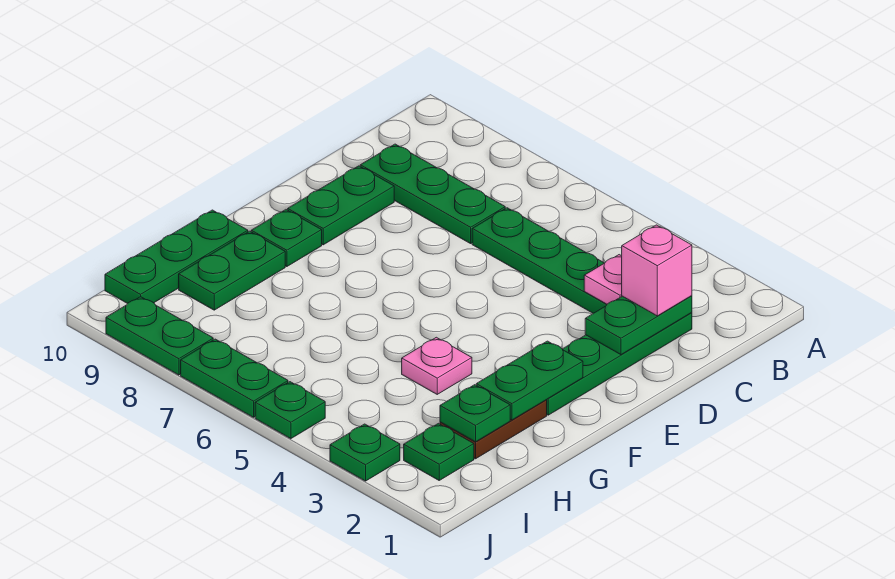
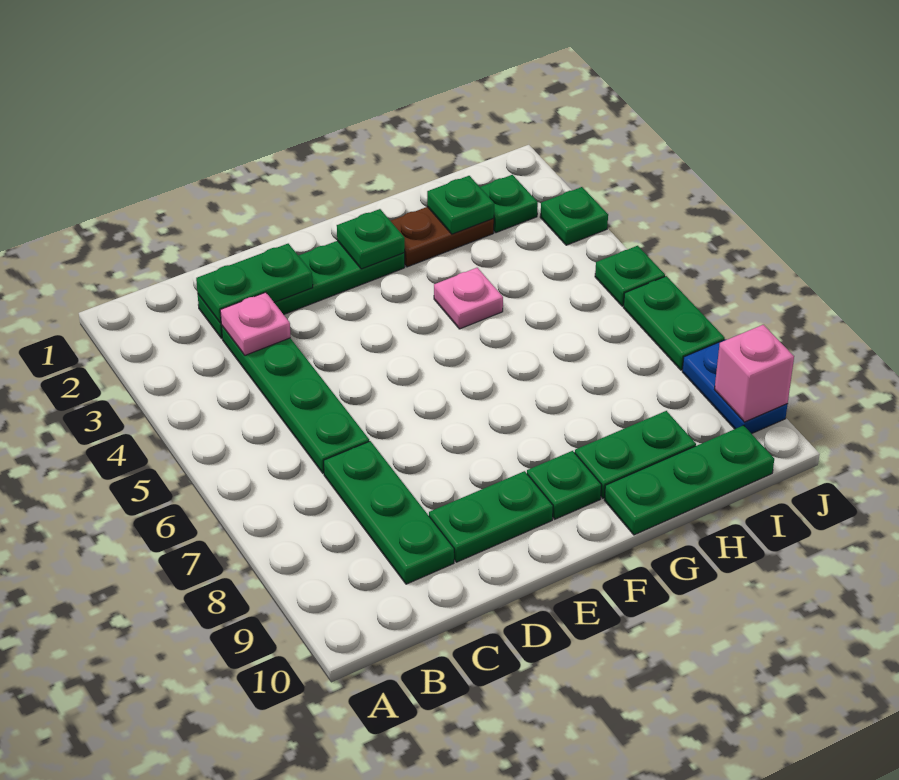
pink 1x1 brick [622,225,692,316] -> pink 1x1 brick moved to [715,325,794,422]
green 1x2 plate [476,341,583,420] -> green 1x1 plate [337,209,405,269]
green 1x2 plate [106,297,213,375] -> blue 1x2 plate [682,339,788,434]

